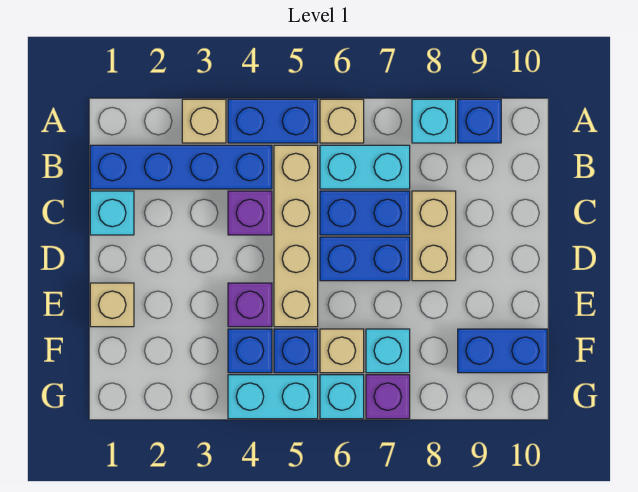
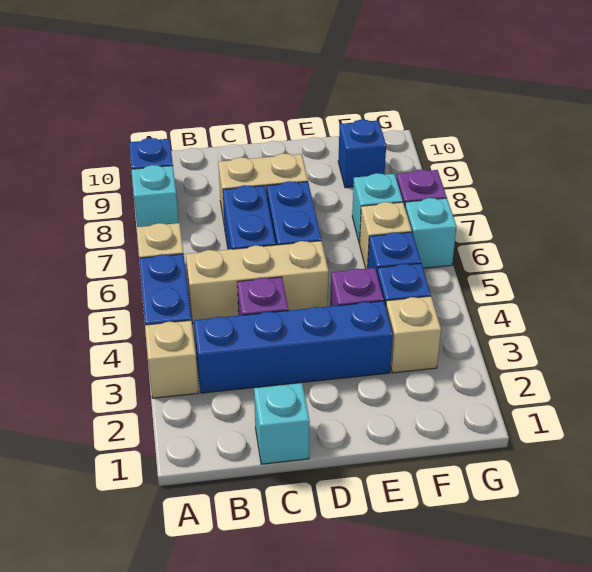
blue 1x4 brick [90,145,272,189] -> blue 1x4 brick turned to [194,301,393,393]
tan 1x4 brick [274,145,318,327] -> tan 1x3 brick [186,241,329,324]
cyan 1x2 brick [320,145,410,189] -> none
tan 1x1 brick [90,283,134,327] -> tan 1x1 brick moved to [386,296,441,373]
blue 1x2 brick [458,329,547,373] -> blue 1x1 brick [338,120,386,188]
cyan 1x2 brick [228,375,318,419] -> none

